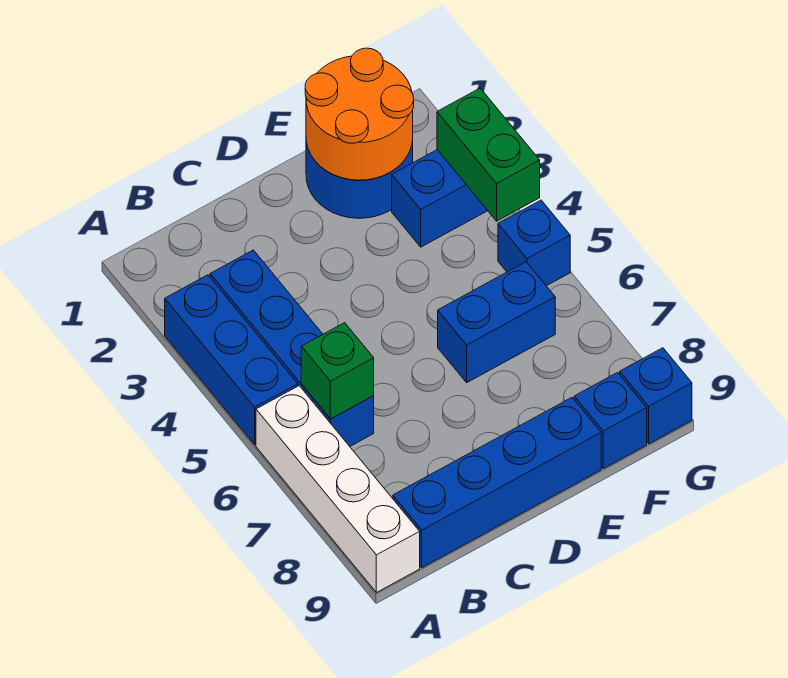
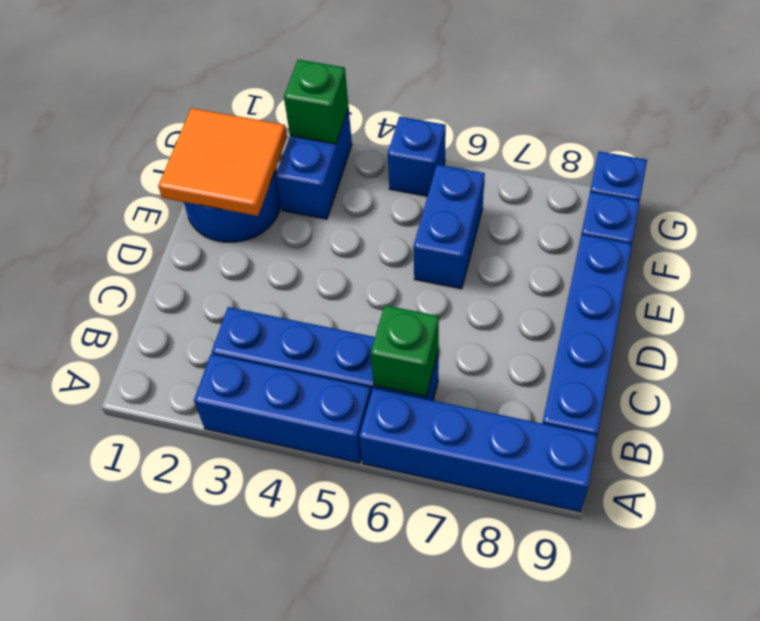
white 1x4 brick [256,386,420,593] -> blue 1x4 brick [359,388,597,512]
orange 2x2 round brick [305,48,414,180] -> orange 2x2 tile [158,108,287,216]
green 1x2 brick [437,88,540,221] -> green 1x1 brick [284,60,349,144]

